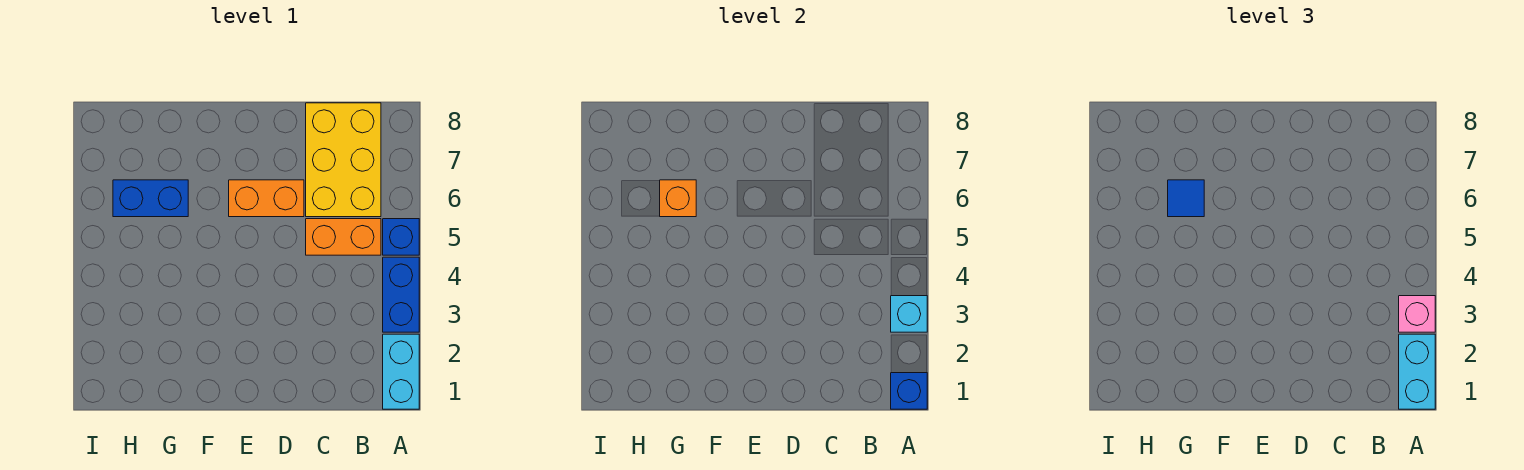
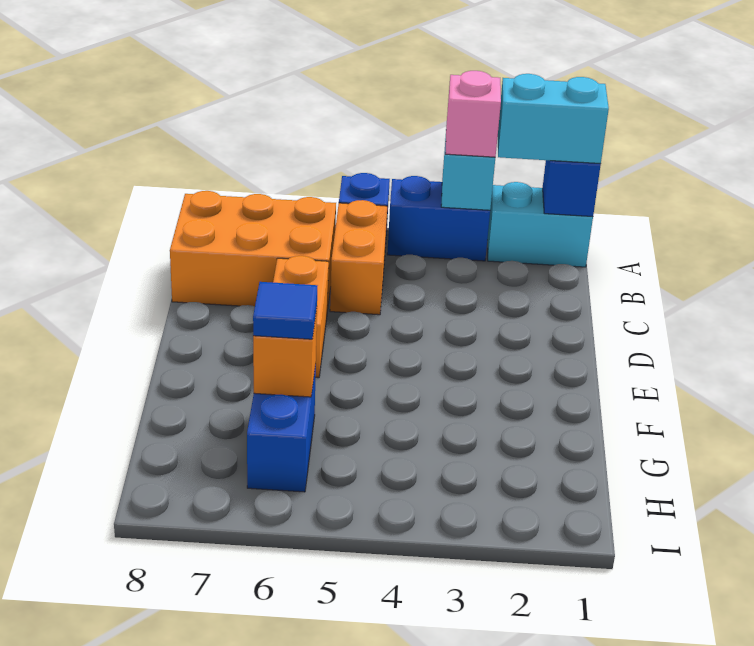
yellow 2x3 brick [306,103,381,217] -> orange 2x3 brick [170,191,336,310]

